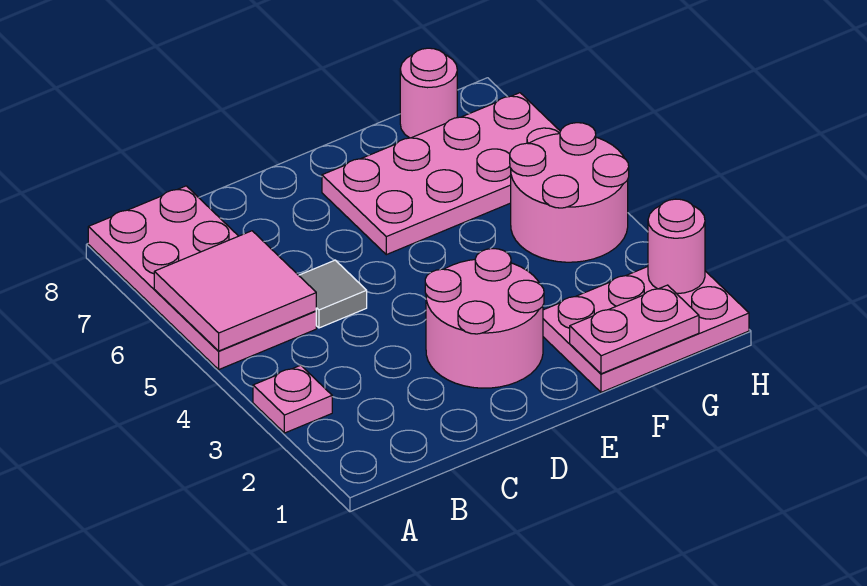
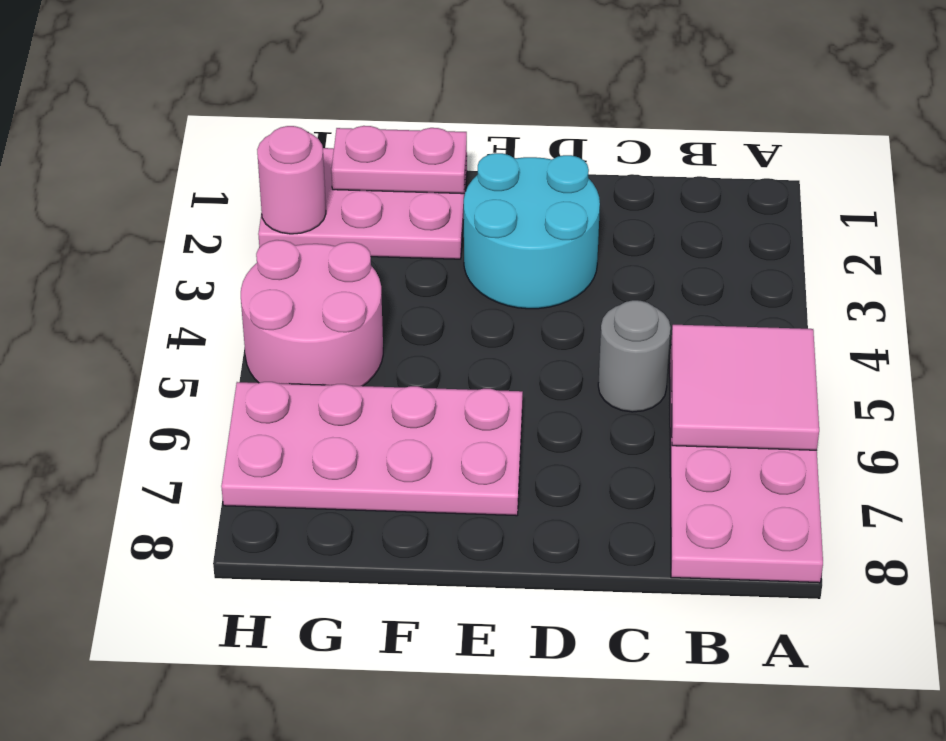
pink 1x1 plate [253,365,332,433] -> none
grey 1x1 tile [299,260,367,328] -> grey 1x1 round brick [598,300,671,412]
pink 2x2 round brick [425,249,544,388] -> cyan 2x2 round brick [464,153,600,309]
pink 1x1 round brick [400,48,457,138] -> none

